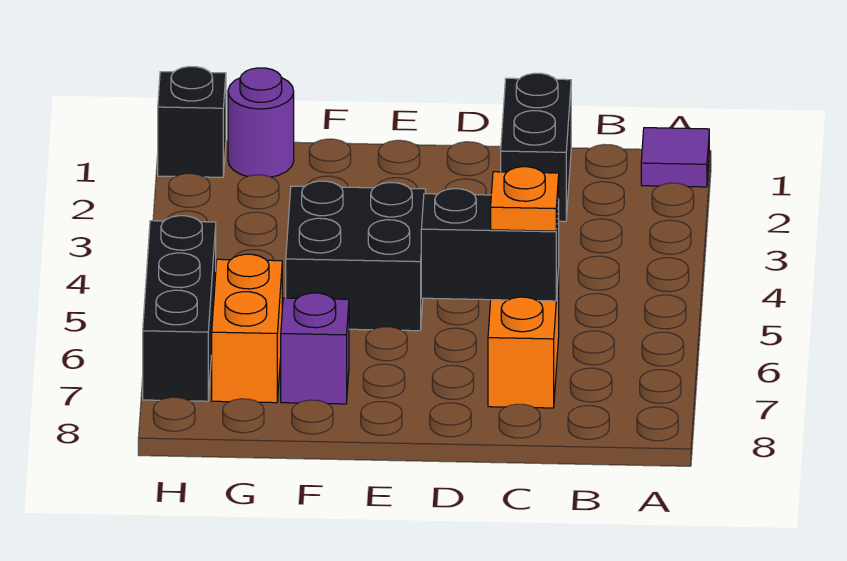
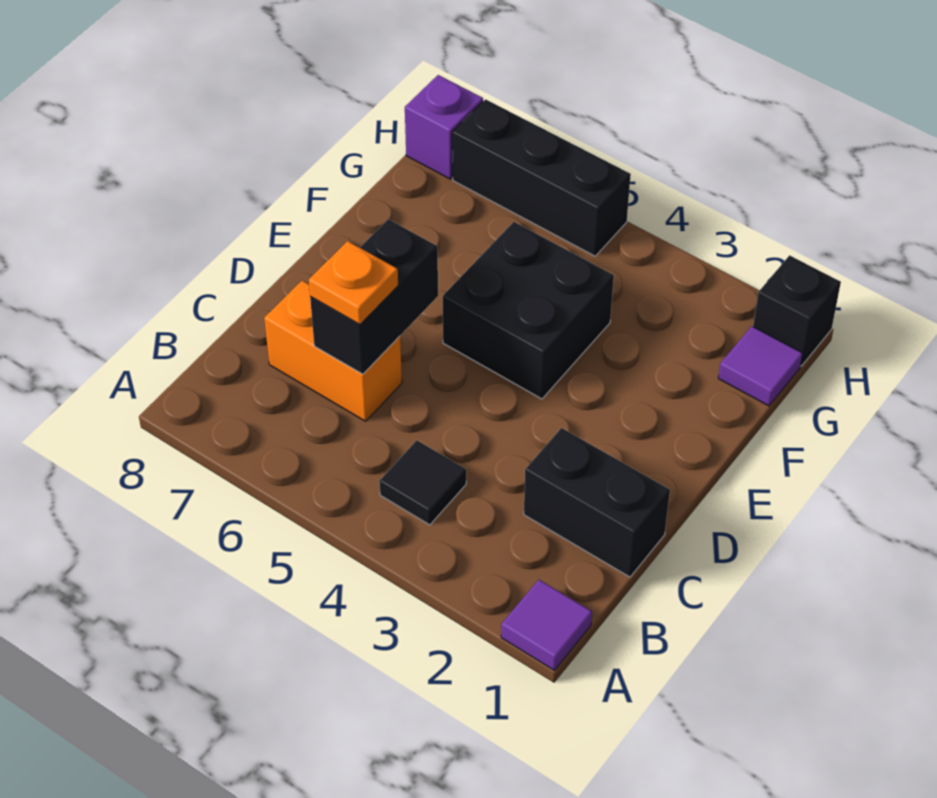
none -> black 1x1 tile [379,440,466,525]
purple 1x1 brick [281,293,349,404] -> purple 1x1 brick moved to [405,75,483,179]
purple 1x1 round brick [228,68,294,177] -> purple 1x1 tile [718,326,803,406]
orange 1x2 brick [212,254,282,403] -> none

